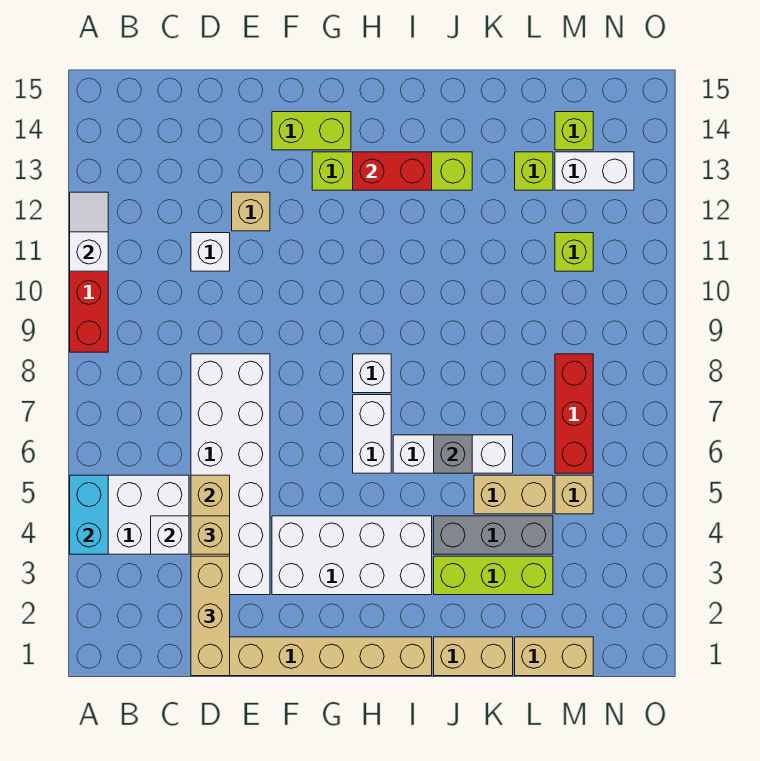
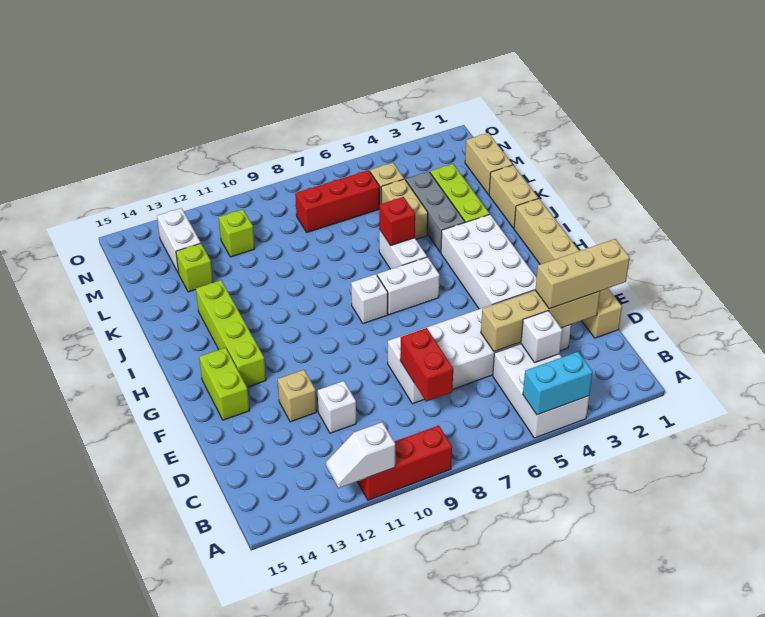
tan 1x1 brick [191,516,230,554] -> none
red 1x2 brick [353,152,432,190] -> red 1x2 brick moved to [400,328,453,402]
white 1x3 brick [393,435,513,473] -> white 1x2 brick [379,229,427,269]
grey 1x1 brick [434,435,472,473] -> red 1x1 brick [379,197,415,245]
lime 1x1 brick [555,112,593,150] -> none

